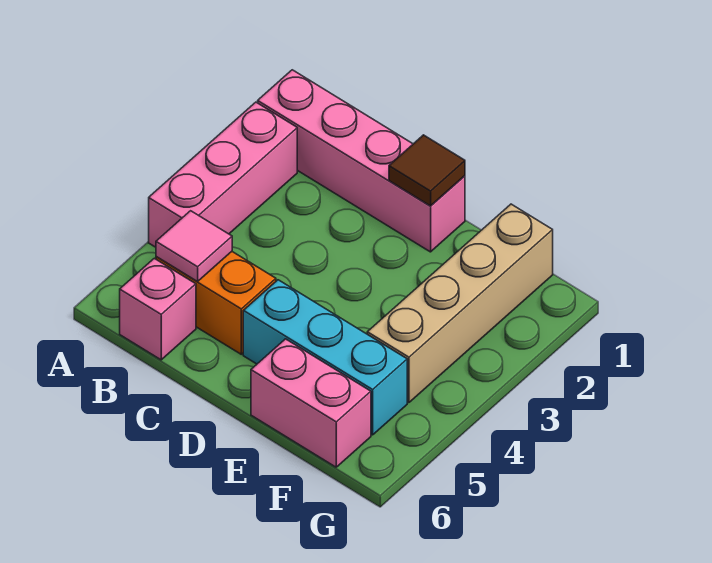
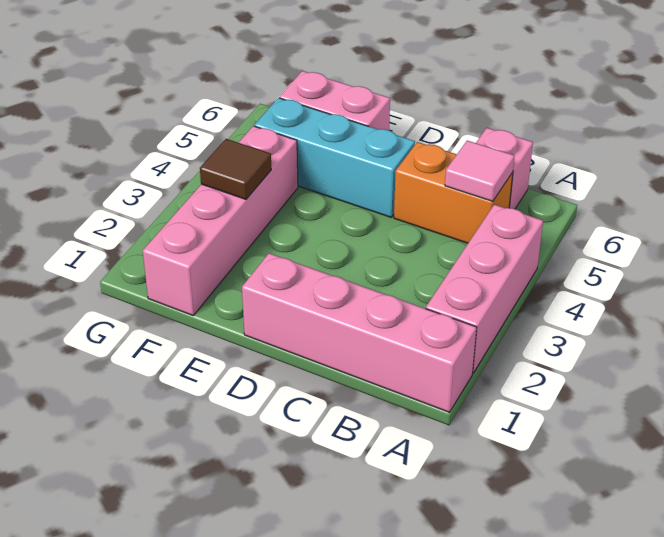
brown 1x1 tile [389,135,465,206] -> brown 1x1 tile moved to [200,139,271,199]
tan 1x4 brick [367,204,553,403] -> pink 1x4 brick [143,126,298,315]

